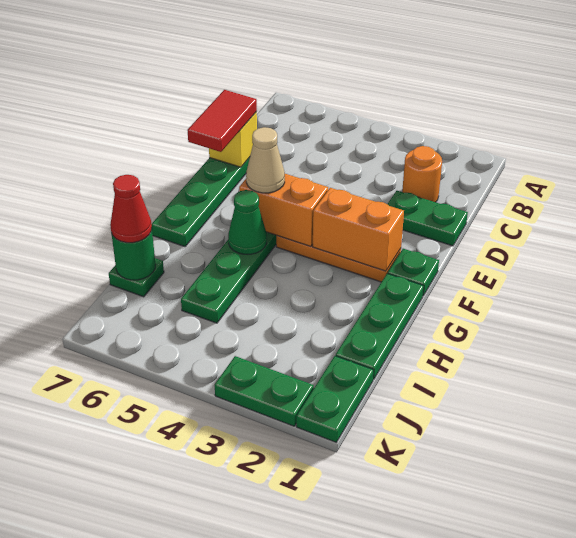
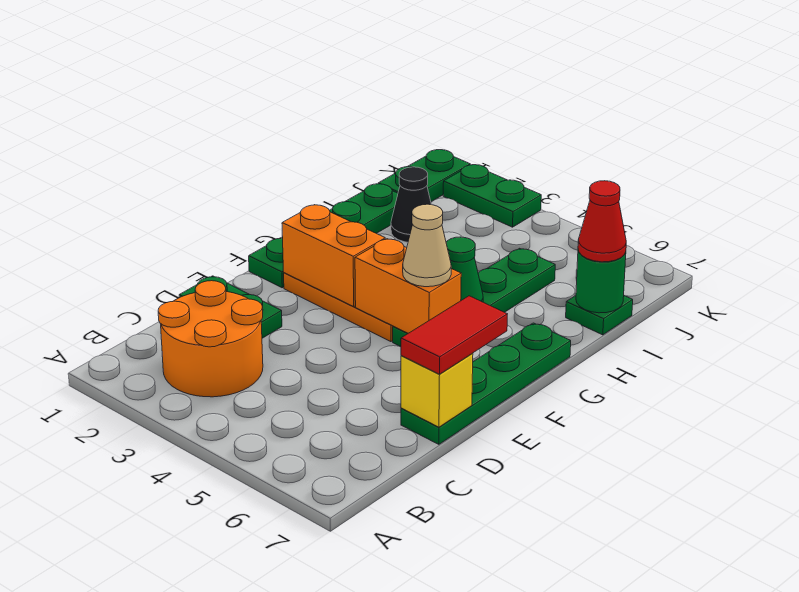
orange 1x1 round brick [402,146,442,202] -> orange 2x2 round brick [158,281,263,397]
none -> black 1x1 cone [391,167,431,242]

